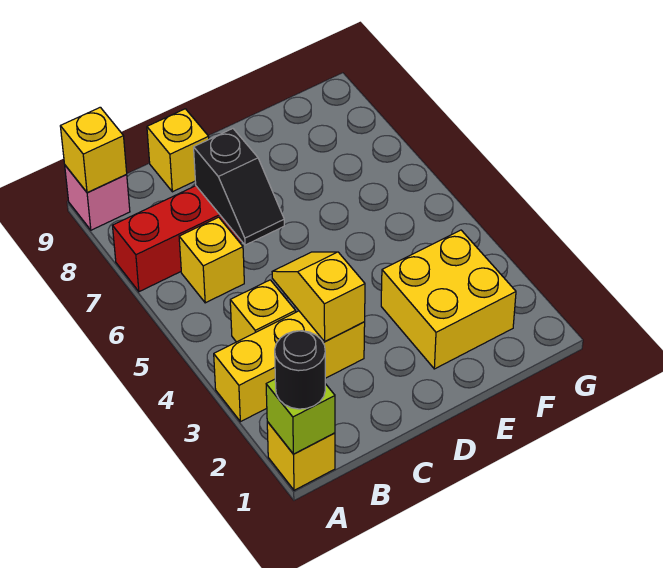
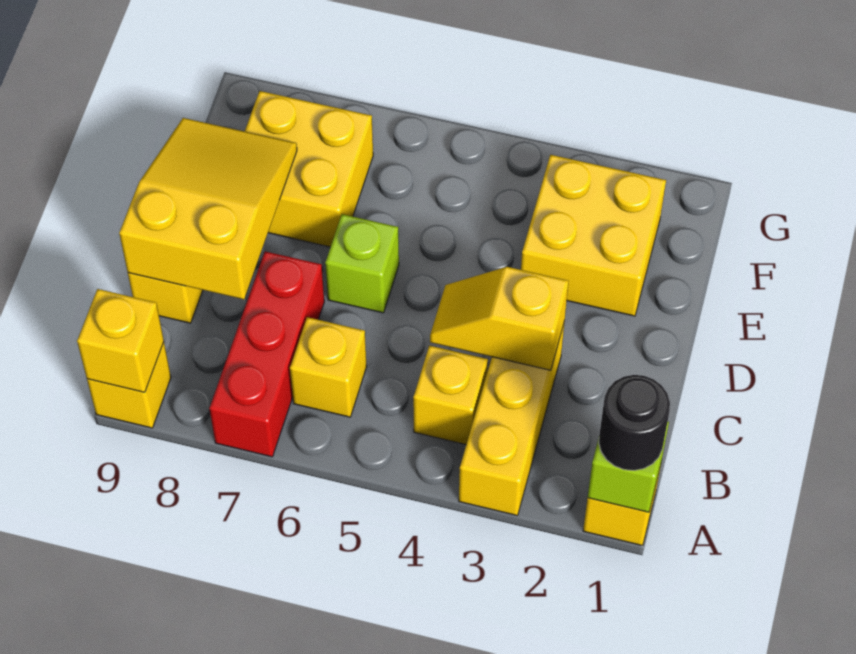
pink 1x1 brick [65,165,130,230] -> yellow 1x1 brick [87,342,171,428]
black 1x2 slope [194,129,284,245] -> none
none -> yellow 2x3 slope [119,118,297,299]
none -> lime 1x1 brick [325,214,399,313]
none -> yellow 2x2 brick [245,91,373,247]

